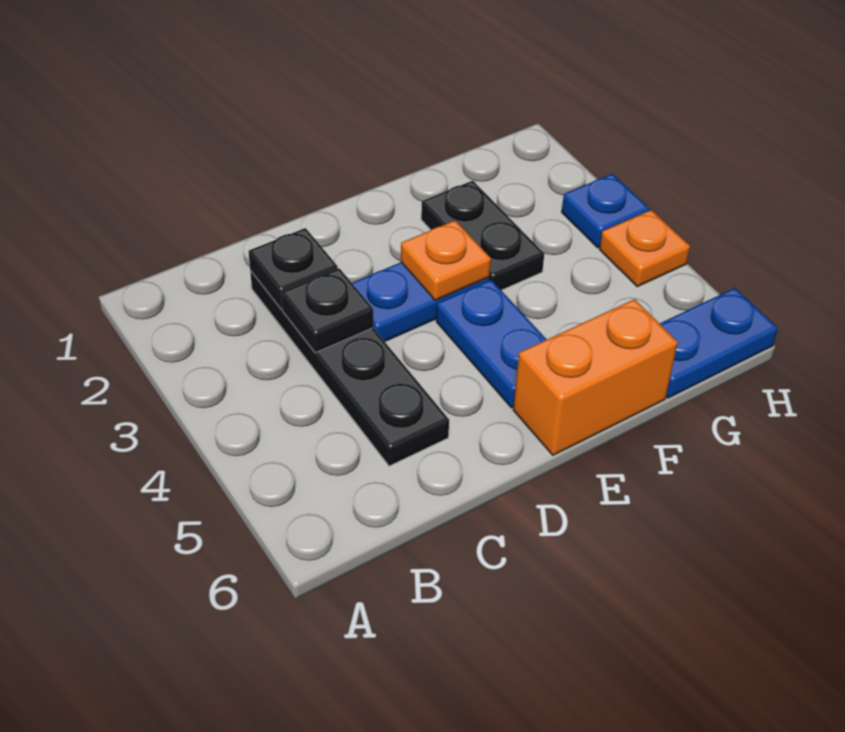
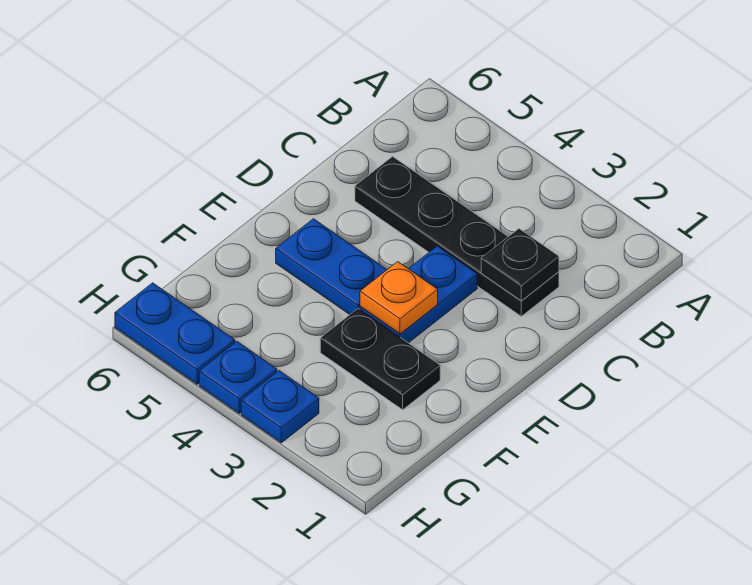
black 1x1 plate [281,268,373,353] -> none
orange 1x2 brick [513,299,678,455] -> none
blue 1x2 plate [659,288,778,398] -> blue 1x2 plate turned to [115,283,235,384]
orange 1x1 plate [600,210,690,287] -> blue 1x1 plate [199,342,277,413]

